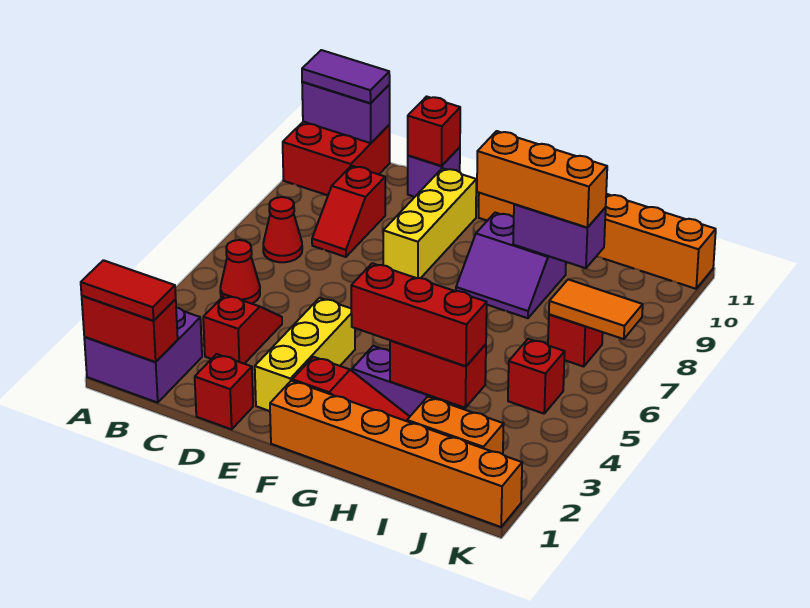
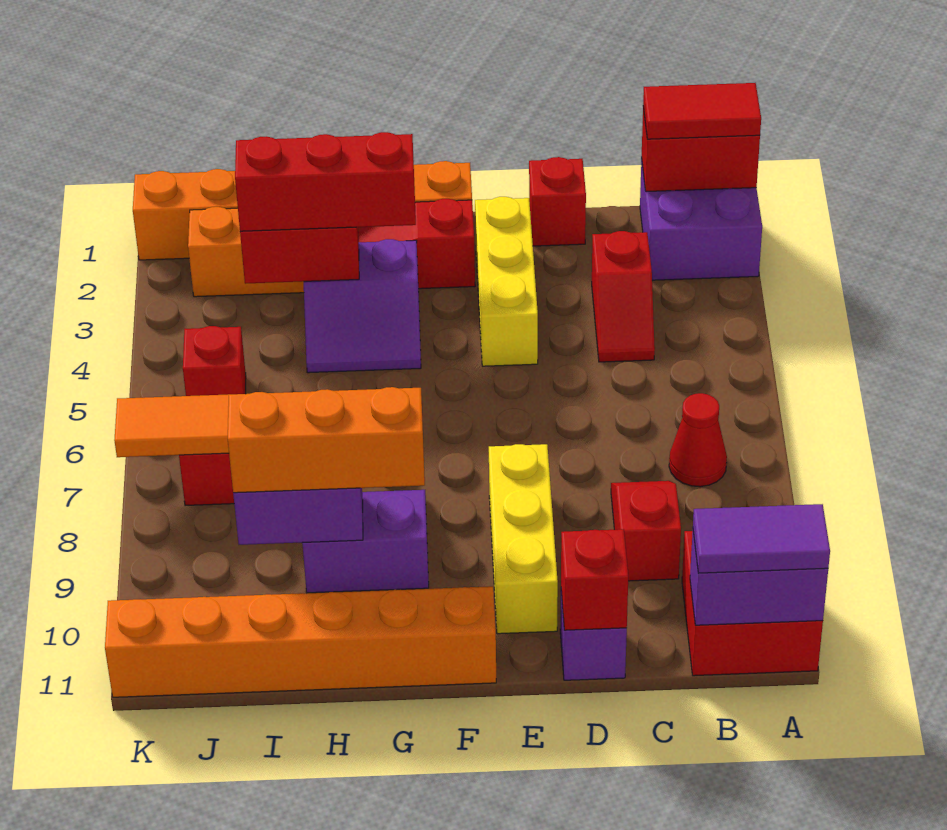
red 1x1 cone [220,240,260,304] -> none

